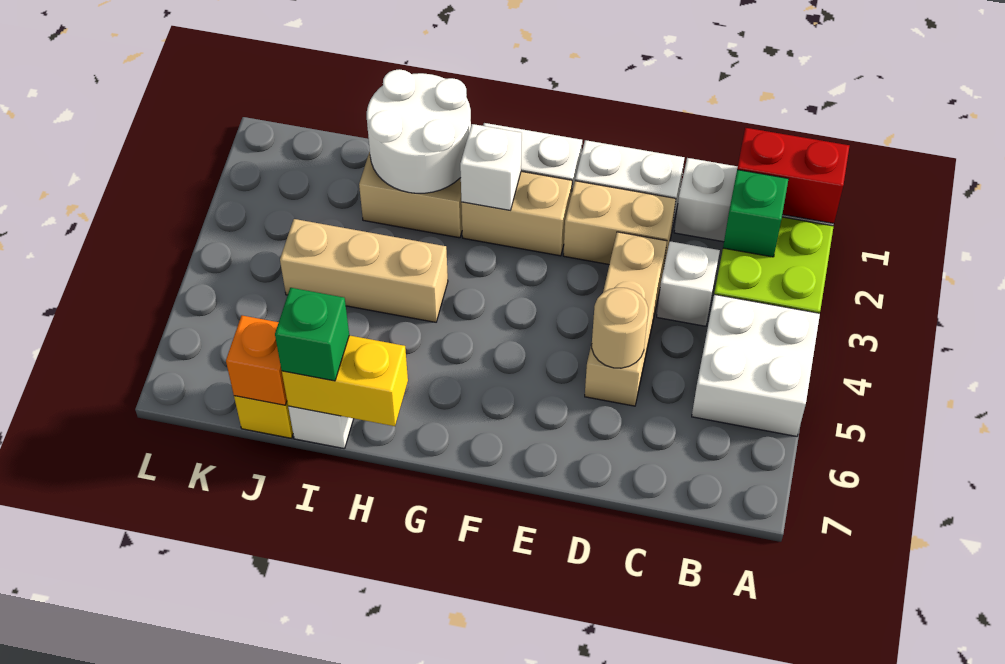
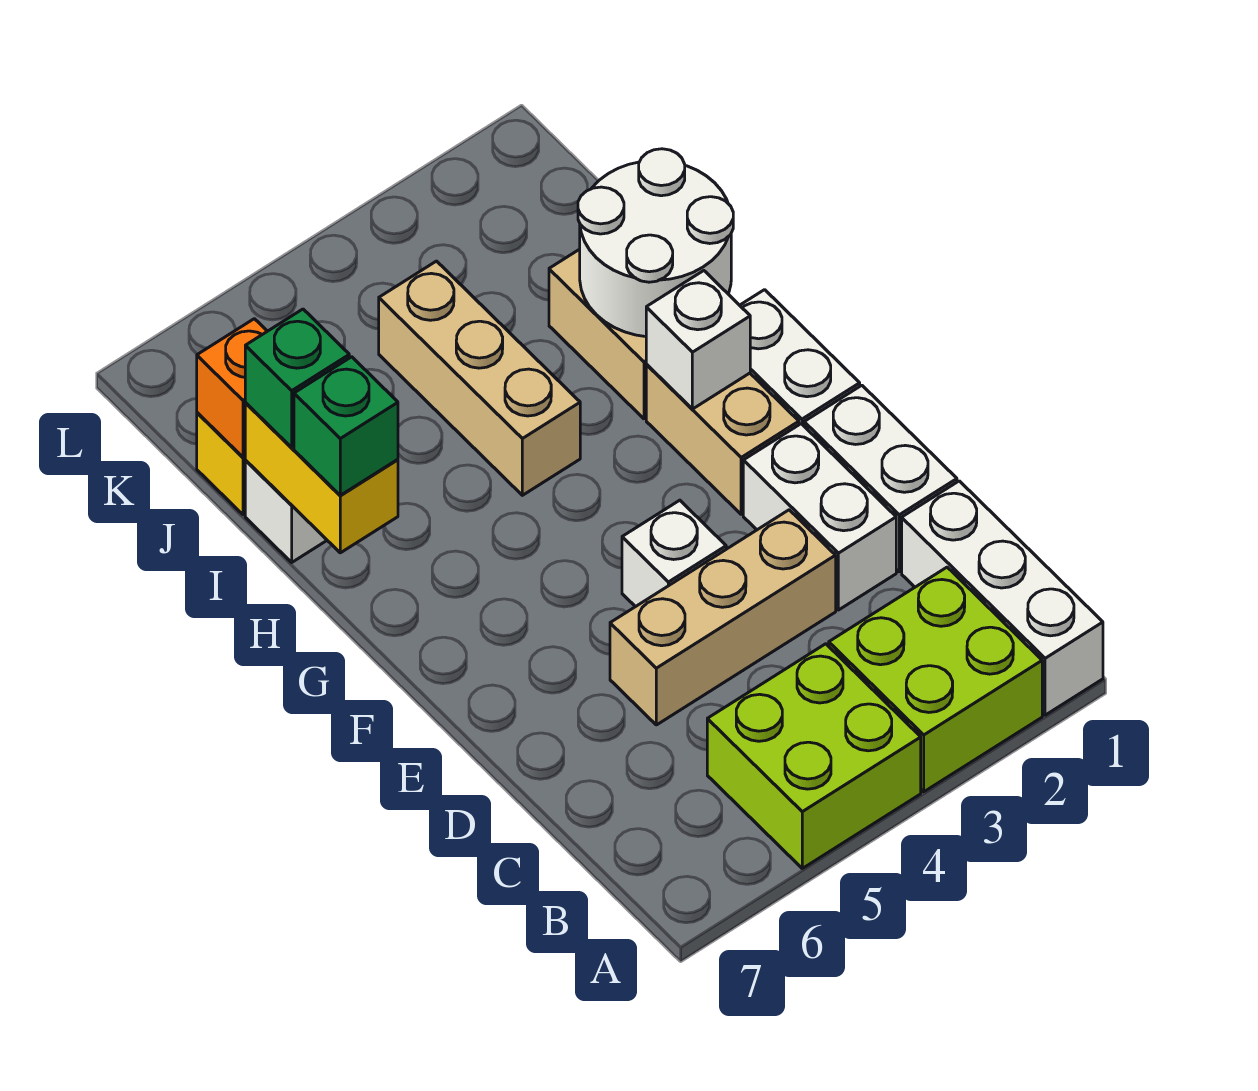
red 1x2 brick [737,128,849,223] -> none
white 2x2 brick [692,294,820,436] -> lime 2x2 brick [707,644,921,868]
green 1x1 brick [723,170,788,257] -> green 1x1 brick moved to [294,357,398,495]
white 1x1 brick [657,241,720,326] -> white 1x1 brick moved to [622,500,726,607]
tan 1x2 brick [563,181,676,270] -> white 1x2 brick [743,424,896,610]
tan 1x1 round brick [592,288,648,368] -> none

